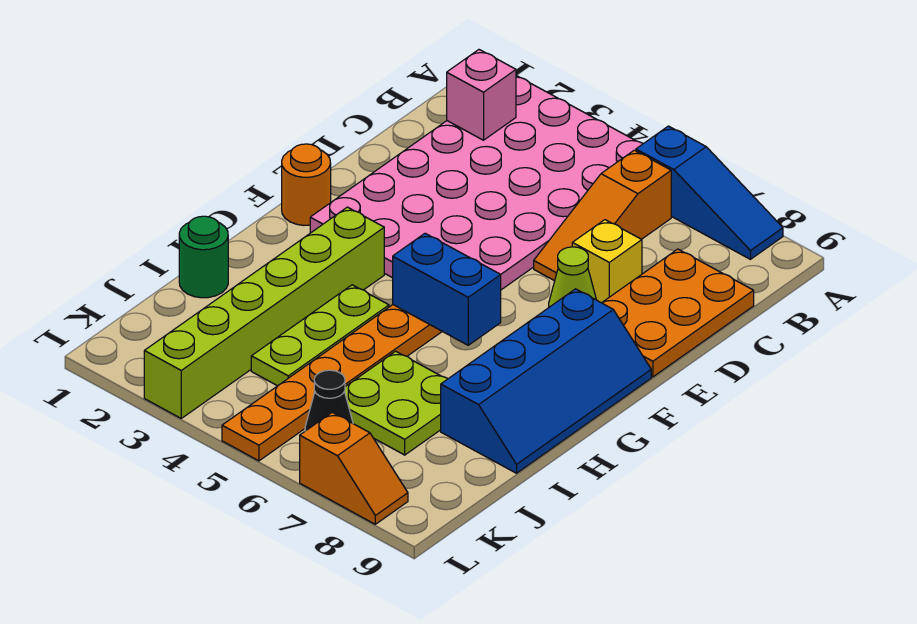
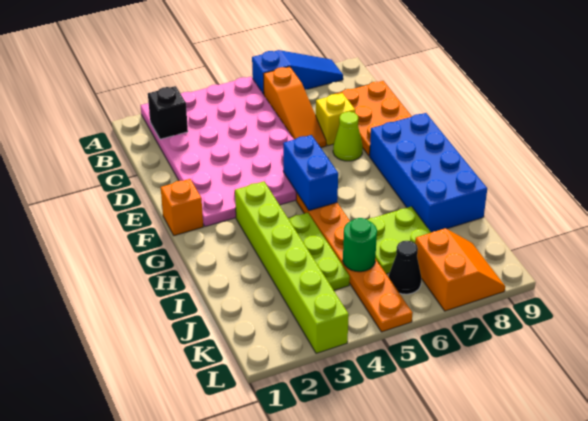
pink 1x1 brick [447,50,516,140] -> black 1x1 brick [148,86,188,139]
orange 1x1 round brick [282,144,331,225] -> orange 1x1 brick [161,179,203,236]
blue 2x4 slope [441,289,651,473] -> blue 2x4 brick [370,113,487,233]
blue 1x2 brick [393,233,501,345] -> blue 1x2 brick turned to [283,135,338,211]
green 1x1 round brick [179,216,228,298] -> green 1x1 round brick moved to [343,218,377,272]
orange 1x2 slope [300,412,408,524] -> orange 2x2 slope [415,228,505,311]

